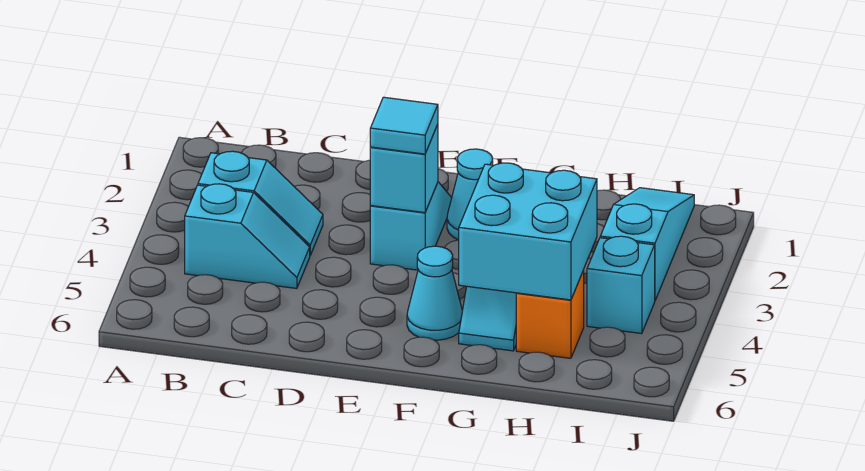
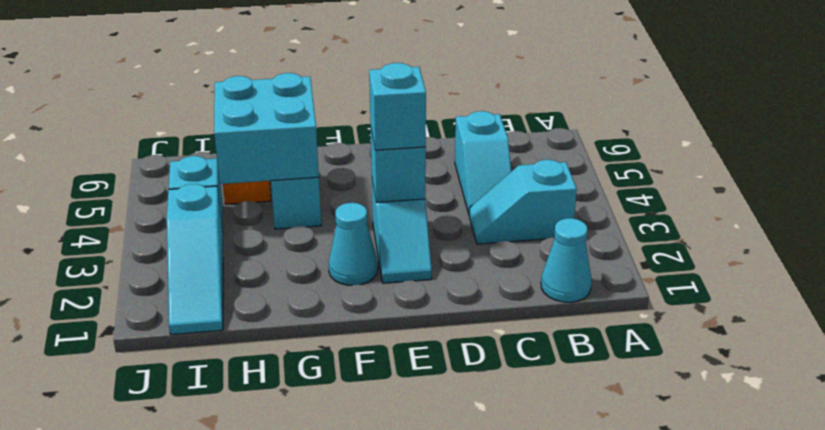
cyan 1x2 slope [185,184,310,288] -> cyan 1x2 slope turned to [455,111,511,214]
cyan 1x1 tile [370,97,438,154] -> cyan 1x1 brick [369,63,426,150]
cyan 1x1 cone [407,246,462,340] -> cyan 1x1 cone moved to [541,218,592,302]

